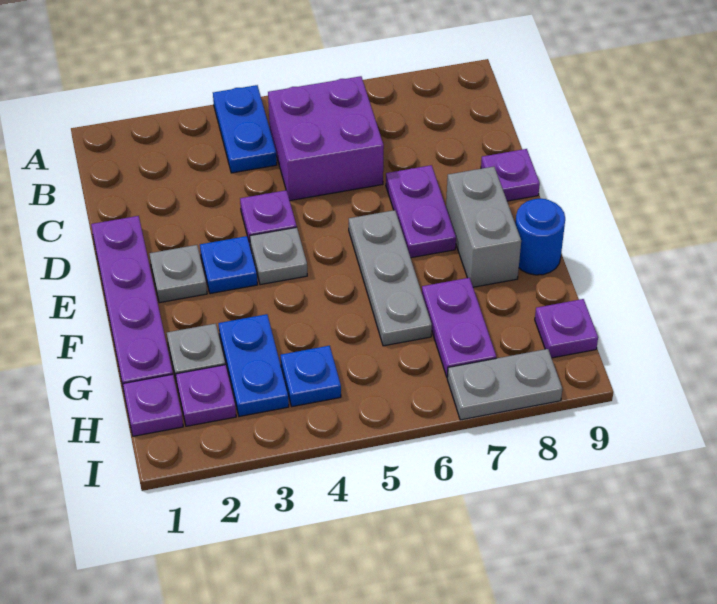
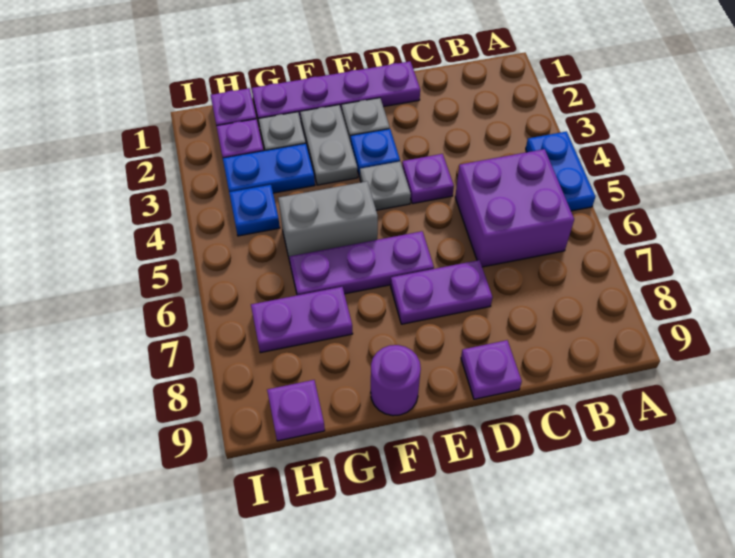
blue 1x2 plate [213,85,277,173] -> blue 1x2 plate turned to [526,132,595,211]
grey 1x3 plate [349,210,432,346] -> purple 1x3 plate [289,231,434,295]
grey 1x2 brick [446,167,521,287] -> grey 1x2 brick moved to [278,181,378,261]
blue 1x1 round brick [515,199,565,275] -> purple 1x1 round brick [371,345,421,416]
grey 1x2 plate [447,349,562,420] -> grey 1x2 plate moved to [300,105,358,185]

